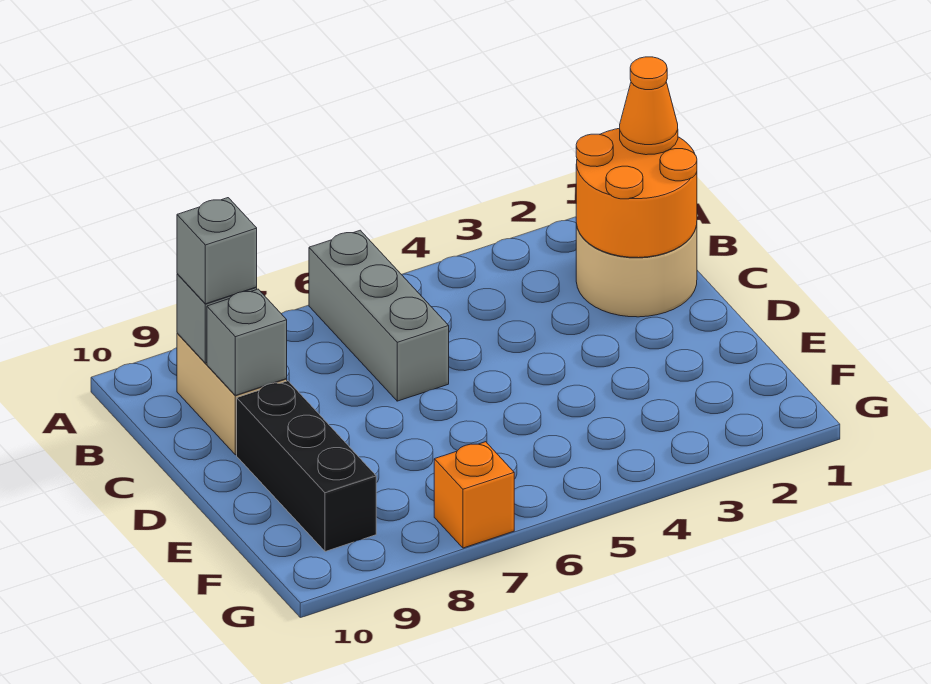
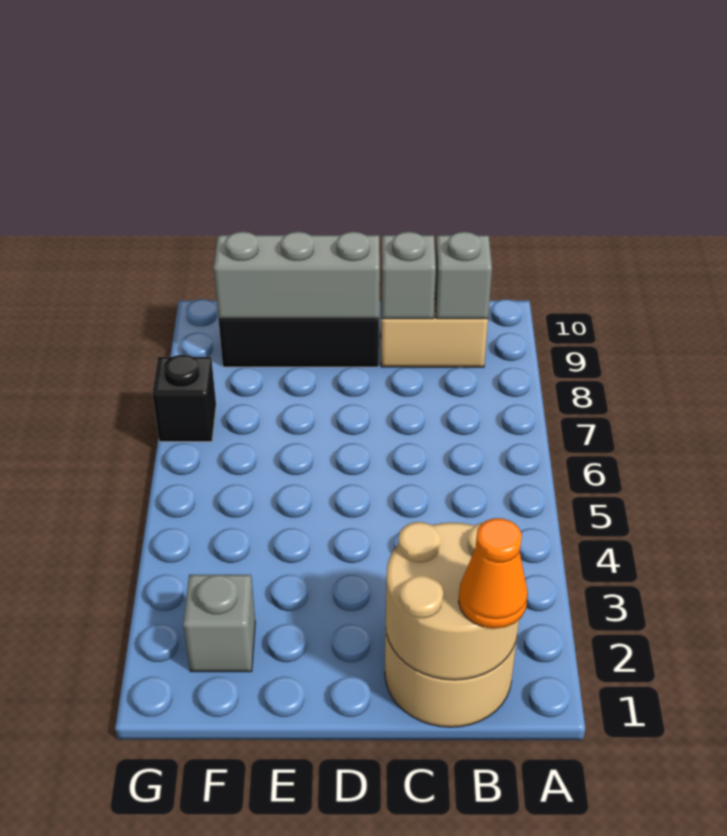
grey 1x3 brick [309,230,449,401] -> grey 1x3 brick moved to [214,232,380,319]
orange 2x2 round brick [576,128,697,258] -> tan 2x2 round brick [386,522,519,680]
grey 1x1 brick [177,198,257,304] -> grey 1x1 brick moved to [183,575,255,672]
orange 1x1 brick [434,442,514,548] -> black 1x1 brick [152,355,216,442]

